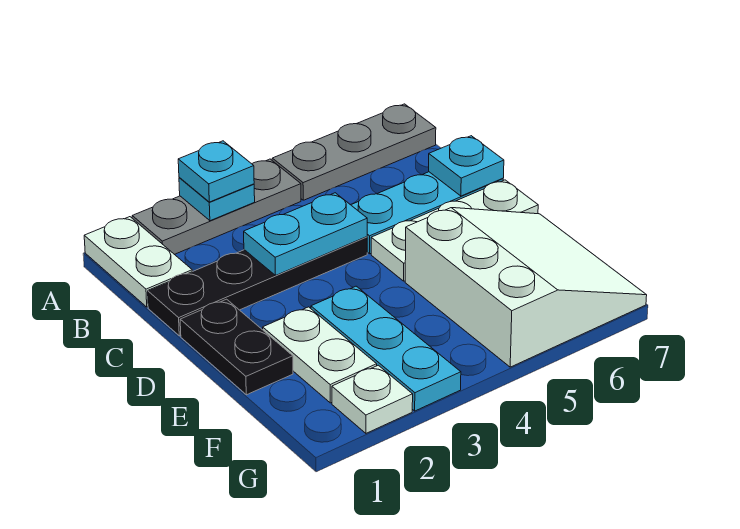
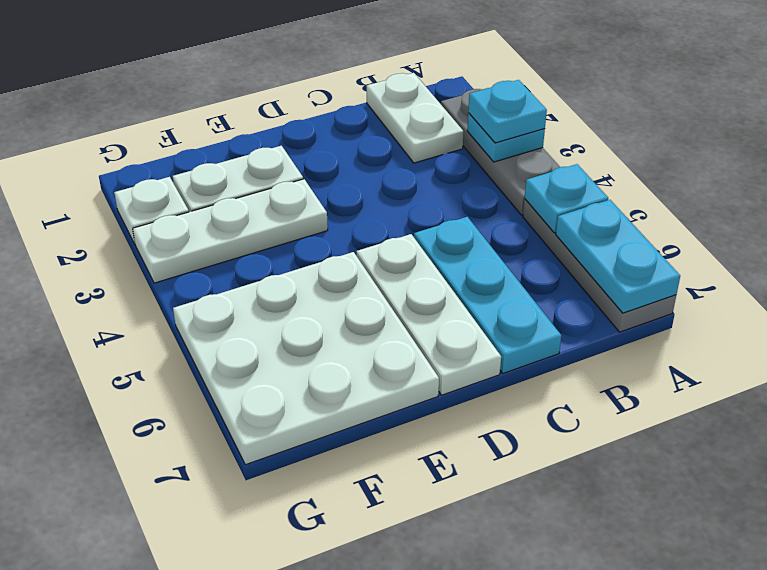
white 1x2 plate [84,217,192,307] -> white 1x2 plate turned to [367,73,464,163]
black 1x4 plate [148,237,367,336] -> none
cyan 1x2 plate [244,193,367,275] -> cyan 1x2 plate moved to [556,200,680,313]
cyan 1x1 plate [429,136,504,196] -> cyan 1x1 plate moved to [525,164,608,233]
black 1x2 plate [180,299,293,395] -> none
cyan 1x3 plate [311,286,461,411] -> white 1x3 plate [133,179,328,283]
white 3x3 slope [405,208,647,367] -> white 3x3 plate [173,252,439,465]

